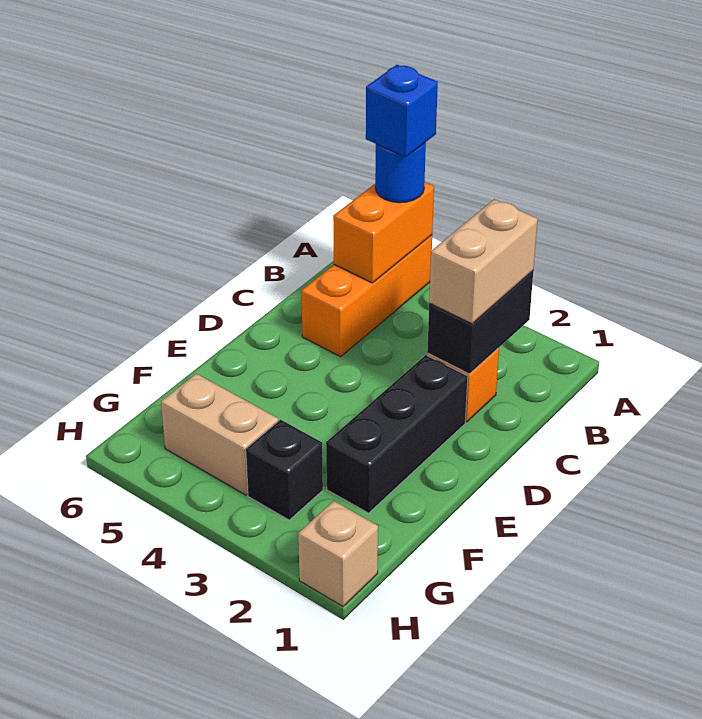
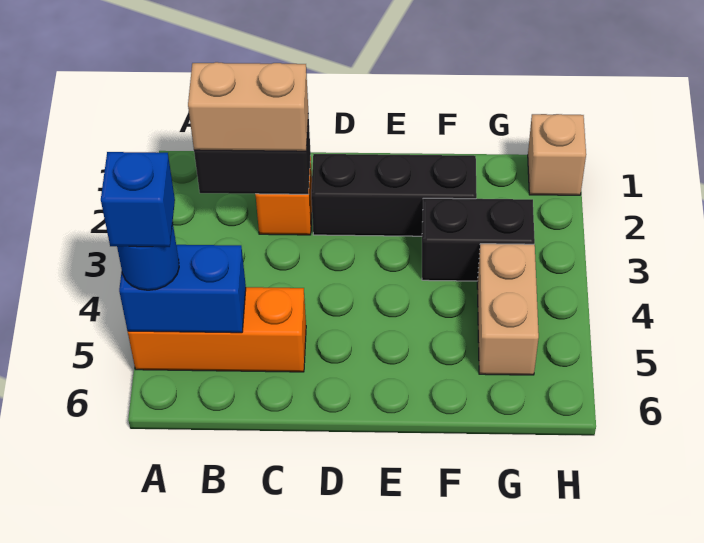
orange 1x2 brick [333,182,434,283] -> blue 1x2 brick [119,245,246,333]
black 1x1 brick [246,420,323,520] -> black 1x2 brick [422,198,535,281]

